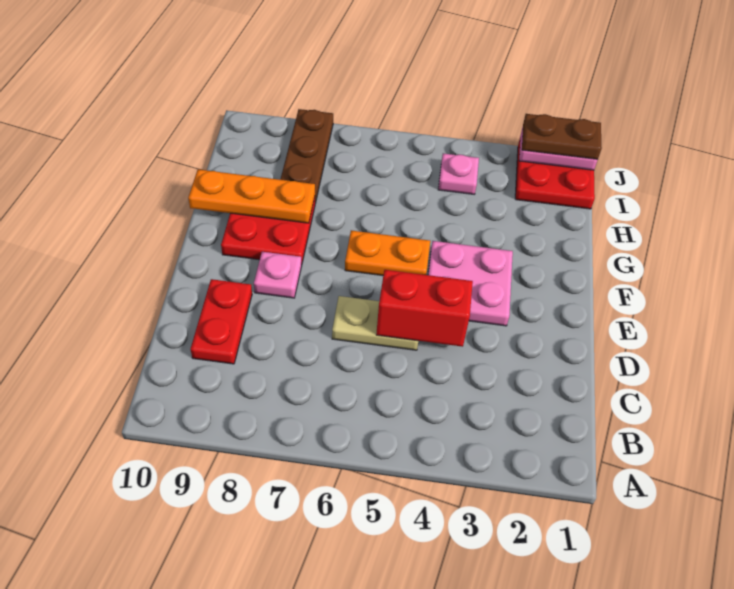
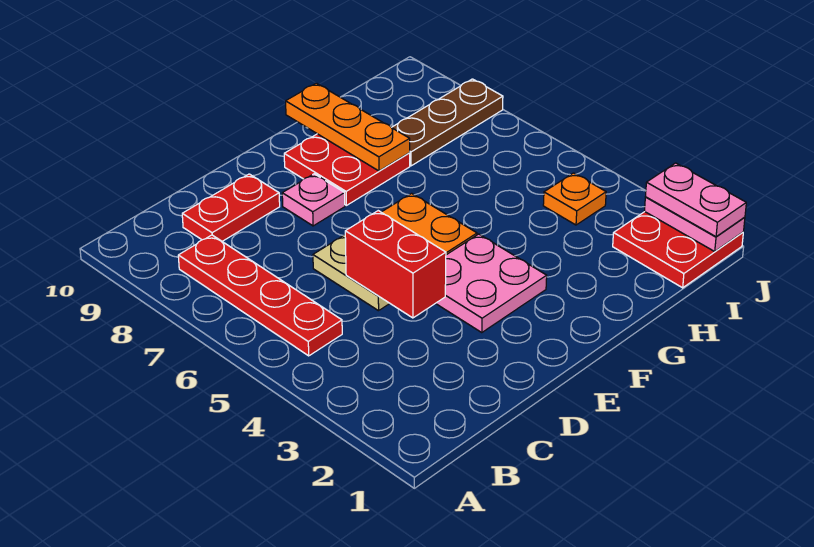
none -> red 1x4 plate [178,235,342,356]
pink 1x1 plate [438,153,479,194] -> orange 1x1 plate [543,173,606,225]
brown 1x2 plate [522,114,602,160] -> pink 1x2 plate [646,163,746,237]

